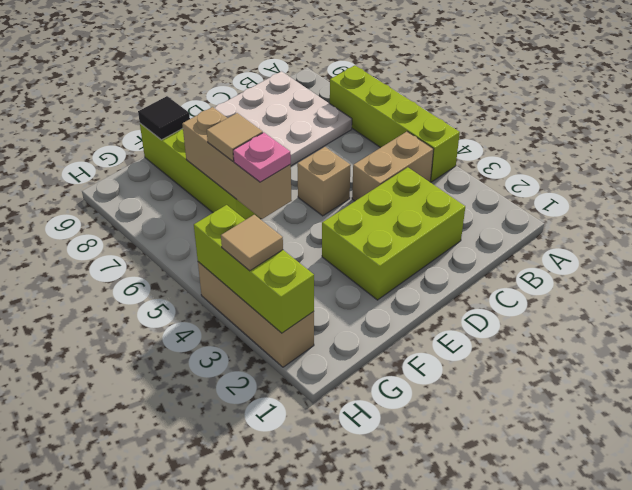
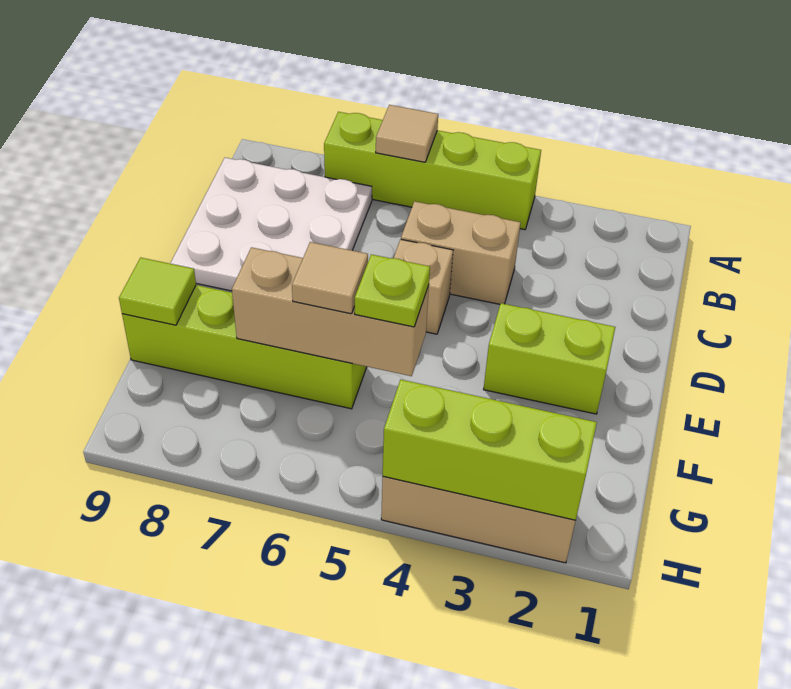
tan 1x2 brick [352,132,434,201] -> tan 1x2 brick turned to [401,201,521,304]
lime 2x3 brick [322,167,465,300] -> lime 1x2 brick [484,303,615,414]
pink 1x1 plate [233,133,291,182] -> lime 1x1 plate [355,254,430,327]
black 1x1 tile [138,96,190,140] -> lime 1x1 tile [119,258,196,325]
tan 1x1 tile [221,215,283,271] -> tan 1x1 tile moved to [376,105,438,162]

